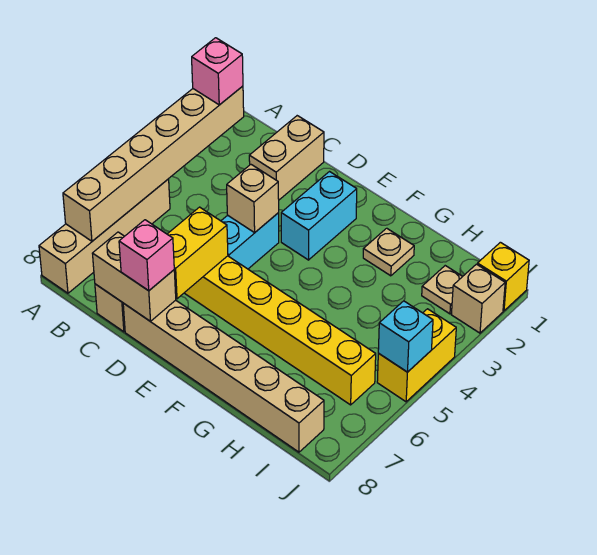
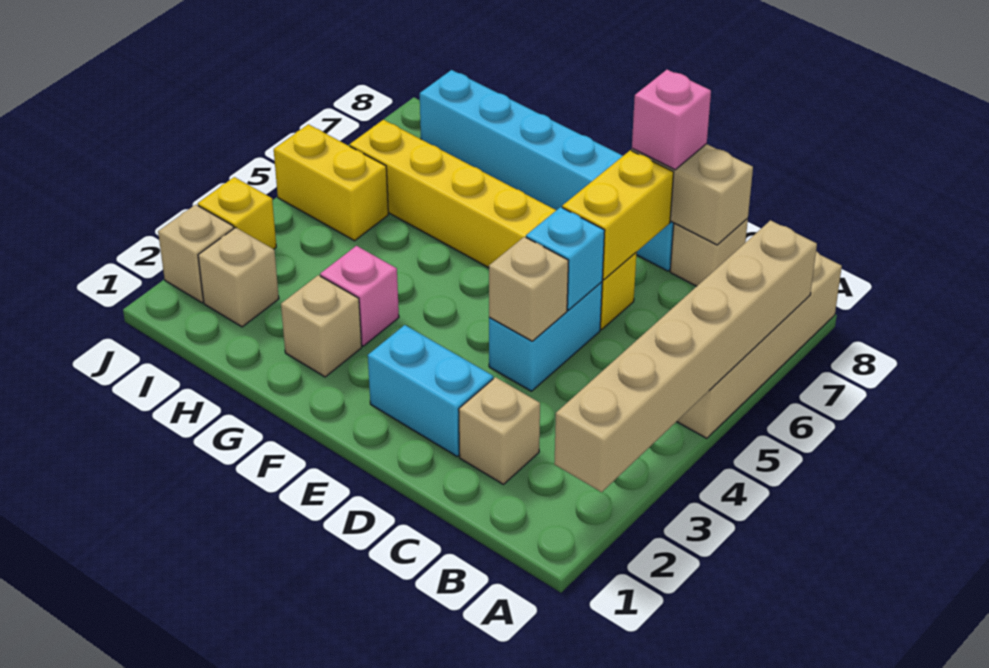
pink 1x1 brick [192,38,243,105] -> pink 1x1 brick moved to [320,246,399,346]
tan 1x2 brick [249,116,324,200] -> tan 1x1 brick [459,377,540,484]
tan 1x6 brick [123,300,324,452] -> cyan 1x6 brick [420,70,674,271]
cyan 1x2 brick [281,172,357,260] -> cyan 1x2 brick turned to [368,325,493,456]
tan 1x1 plate [363,228,414,276] -> tan 1x1 brick [281,275,362,377]
tan 1x1 plate [422,266,463,314] -> tan 1x1 brick [198,227,279,327]
yellow 1x1 brick [477,242,529,311] -> yellow 1x1 brick moved to [198,177,276,249]
yellow 1x2 brick [377,309,456,402] -> yellow 1x2 brick turned to [274,124,388,241]
cyan 1x1 brick [378,301,433,372] -> cyan 1x1 brick moved to [526,207,605,310]

